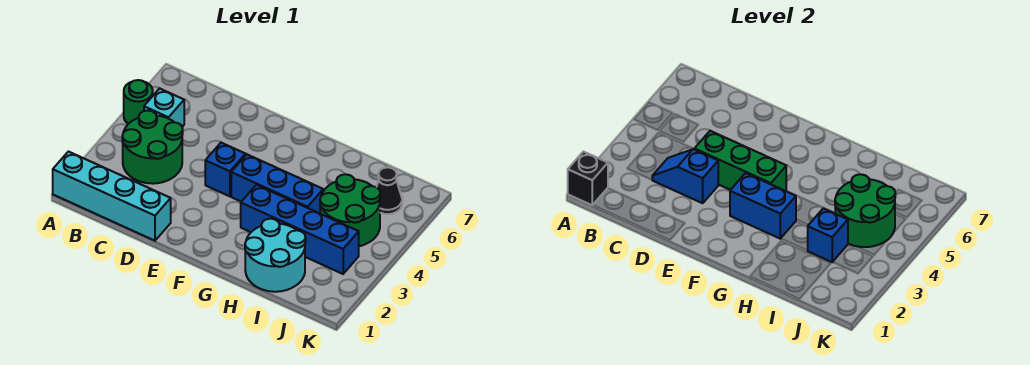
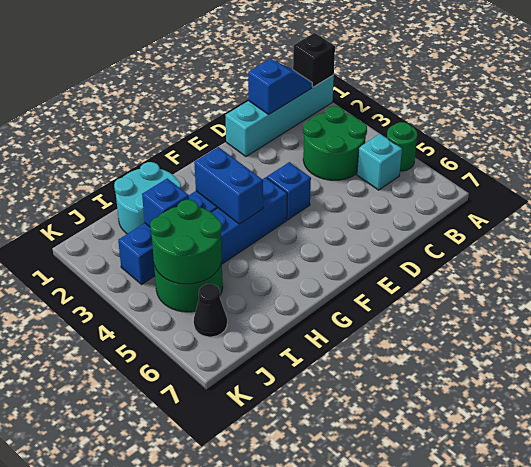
blue 1x2 slope [652,149,718,203] -> blue 1x2 slope moved to [248,59,312,114]
green 1x3 brick [694,131,786,191] -> none
blue 1x2 brick [730,173,796,239] -> blue 1x2 brick turned to [194,147,263,224]

